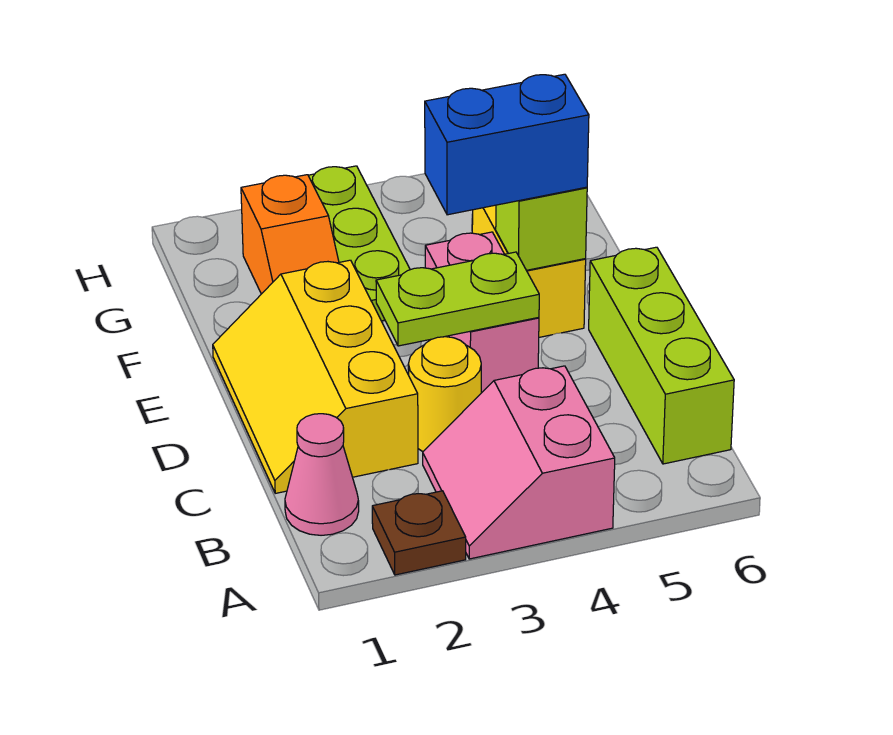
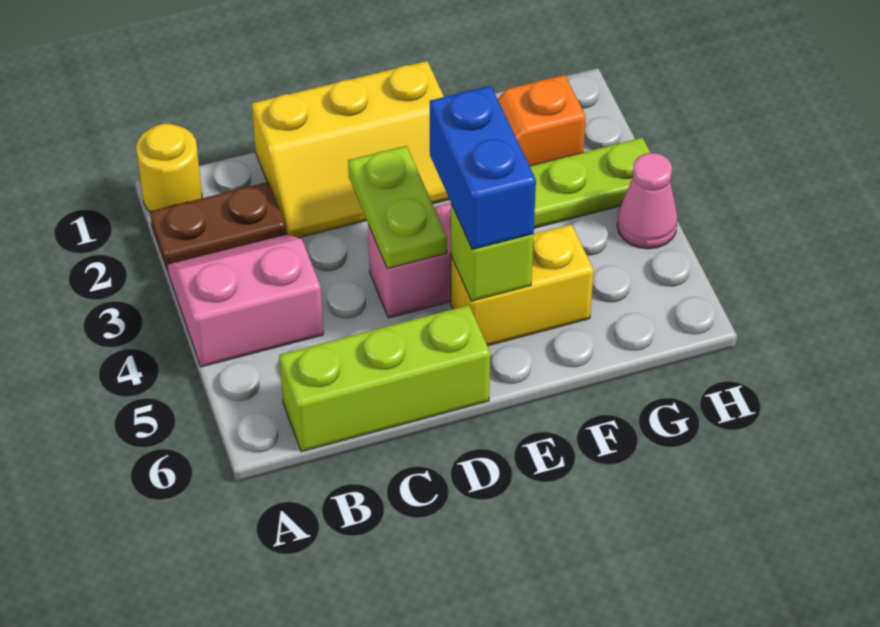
brown 1x1 plate [372,491,466,575] -> brown 1x2 plate [150,182,286,271]
pink 1x1 cone [285,414,359,535] -> pink 1x1 cone moved to [617,153,678,249]
yellow 2x3 slope [213,260,418,493] -> yellow 2x3 slope turned to [252,61,450,238]
yellow 1x1 round brick [408,337,481,452] -> yellow 1x1 round brick moved to [136,124,202,211]

